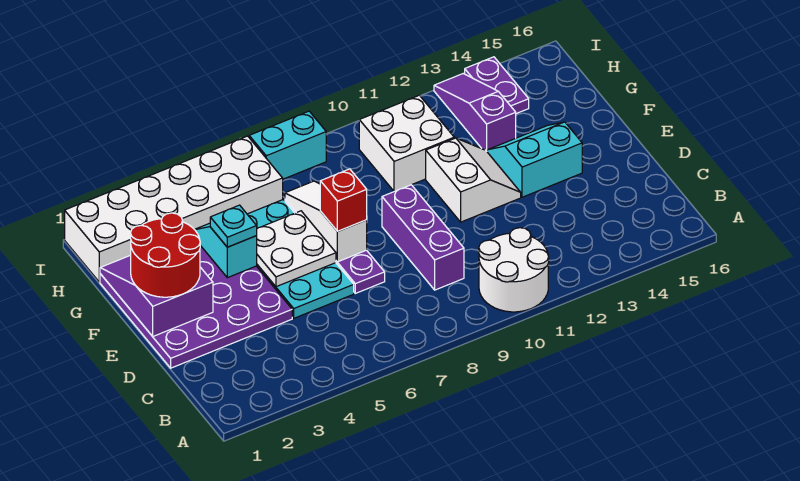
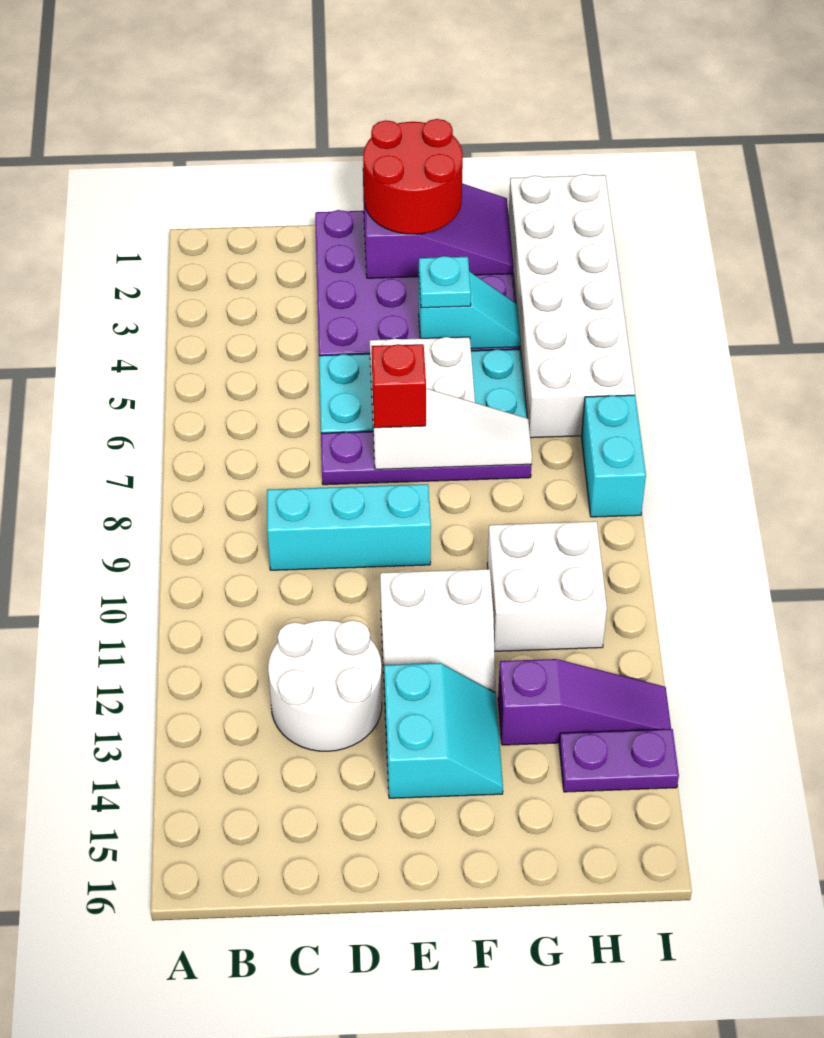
white 2x2 round brick [479,228,549,312] -> white 2x2 round brick moved to [268,620,382,751]
purple 1x3 brick [382,185,464,290] -> cyan 1x3 brick [267,484,431,570]

